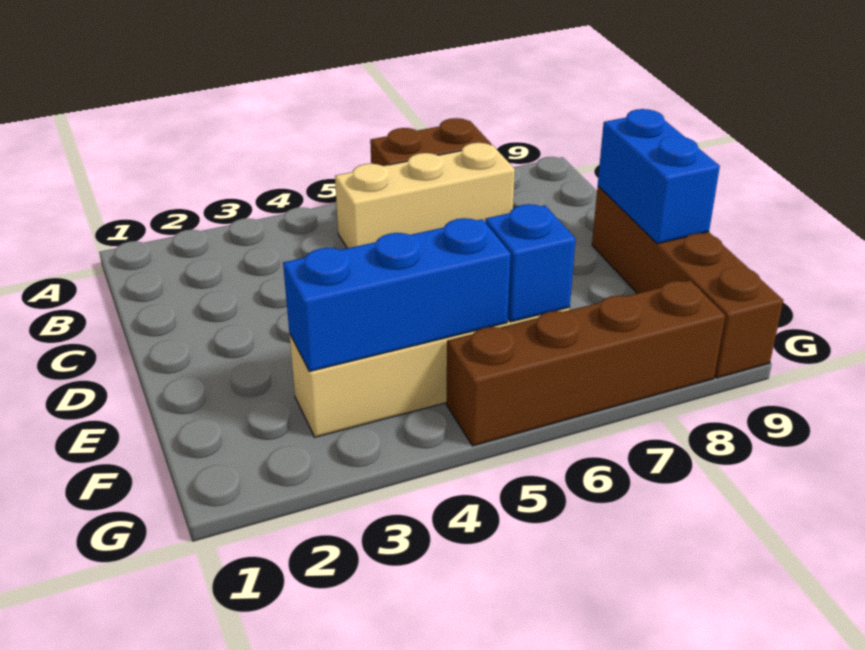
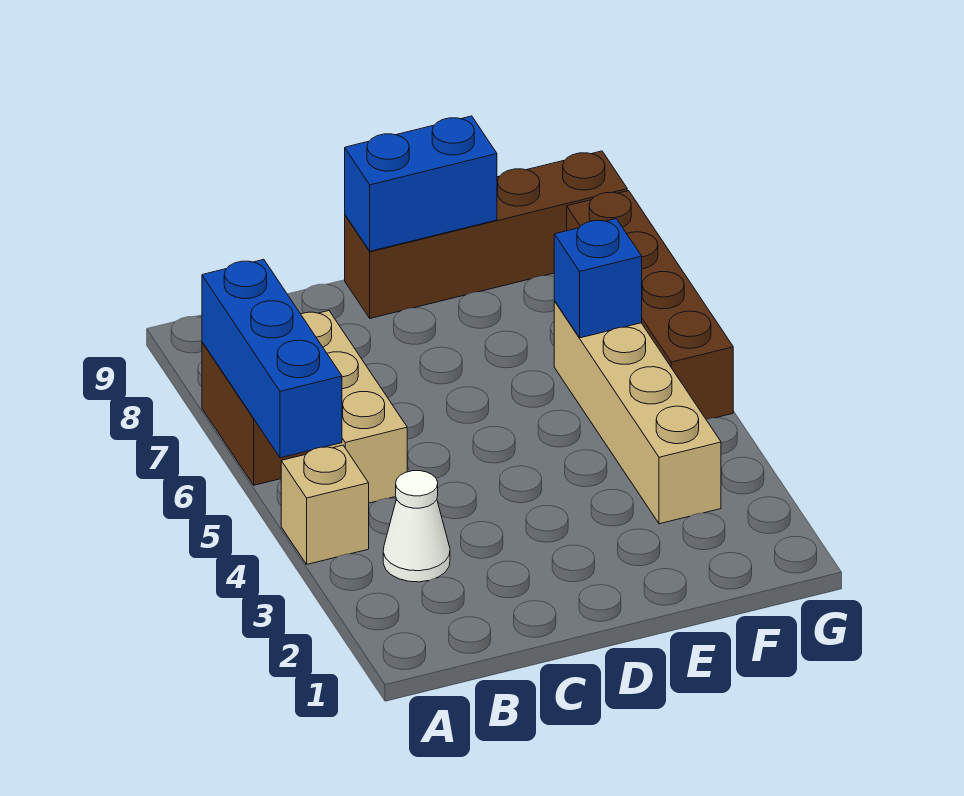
none -> tan 1x1 brick [281,445,369,564]
none -> white 1x1 cone [383,471,450,582]
blue 1x3 brick [283,218,511,371] -> blue 1x3 brick moved to [202,259,342,458]

